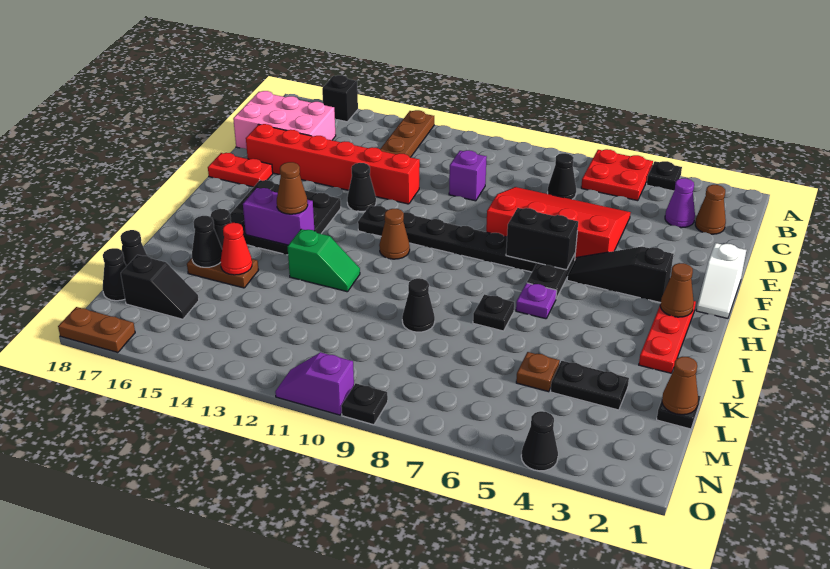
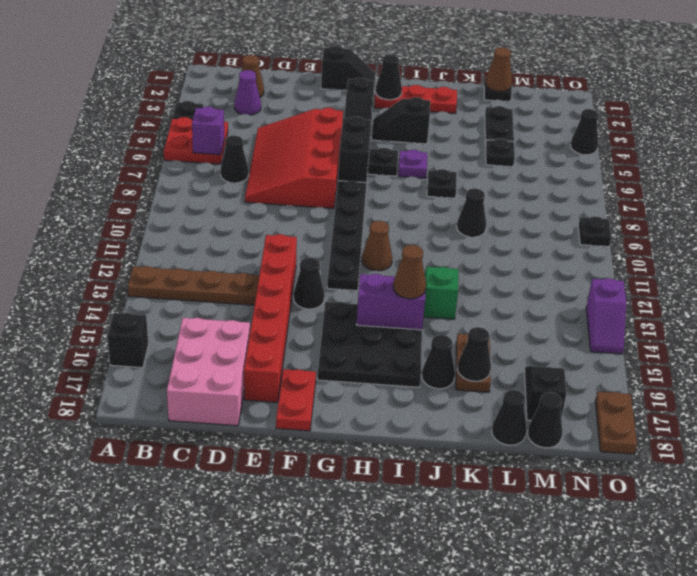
purple 1x1 brick [449,150,487,201] -> purple 1x1 brick moved to [192,107,224,155]
white 1x2 slope [696,243,746,318] -> black 1x2 slope [321,46,376,91]
brown 1x1 cone [660,263,694,317] -> black 1x1 cone [375,55,402,100]
none -> black 1x2 slope [372,97,430,144]
purple 1x2 brick [243,188,314,245] -> purple 1x2 brick turned to [357,274,426,330]
red 1x1 cone [221,223,252,275] -> none
brown 1x1 plate [516,352,560,392] -> black 1x1 plate [486,139,515,167]
purple 1x2 slope [275,352,354,415] -> purple 1x2 slope moved to [586,278,626,354]

